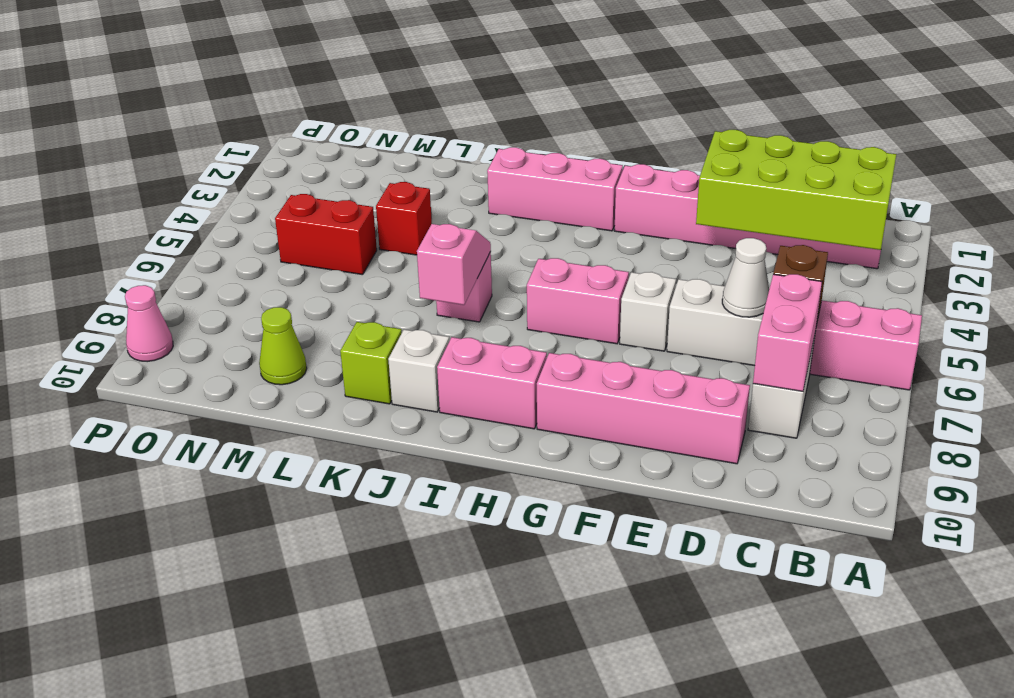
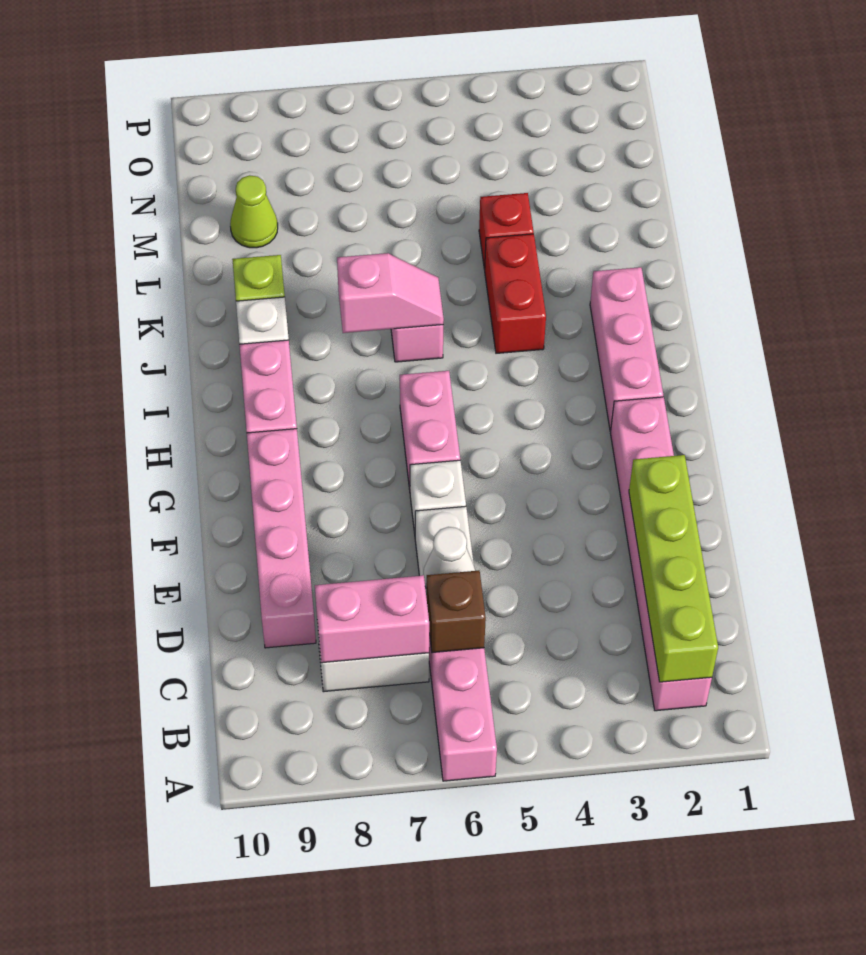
lime 2x4 brick [696,130,896,250] -> lime 1x4 brick [629,455,718,682]
red 1x2 brick [275,194,377,275] -> red 1x2 brick moved to [485,234,546,353]
pink 1x1 cone [125,285,173,362] -> none

